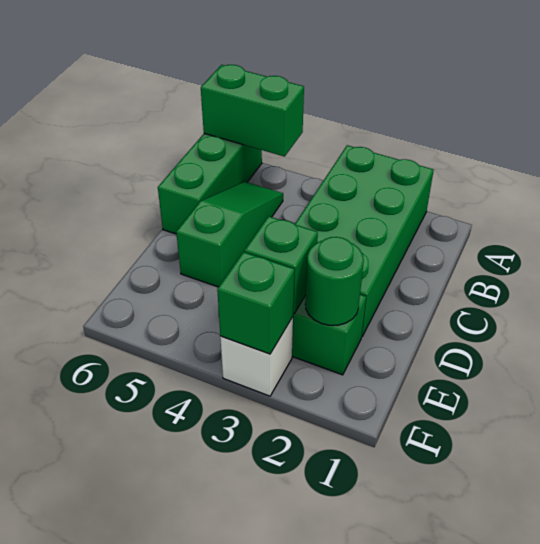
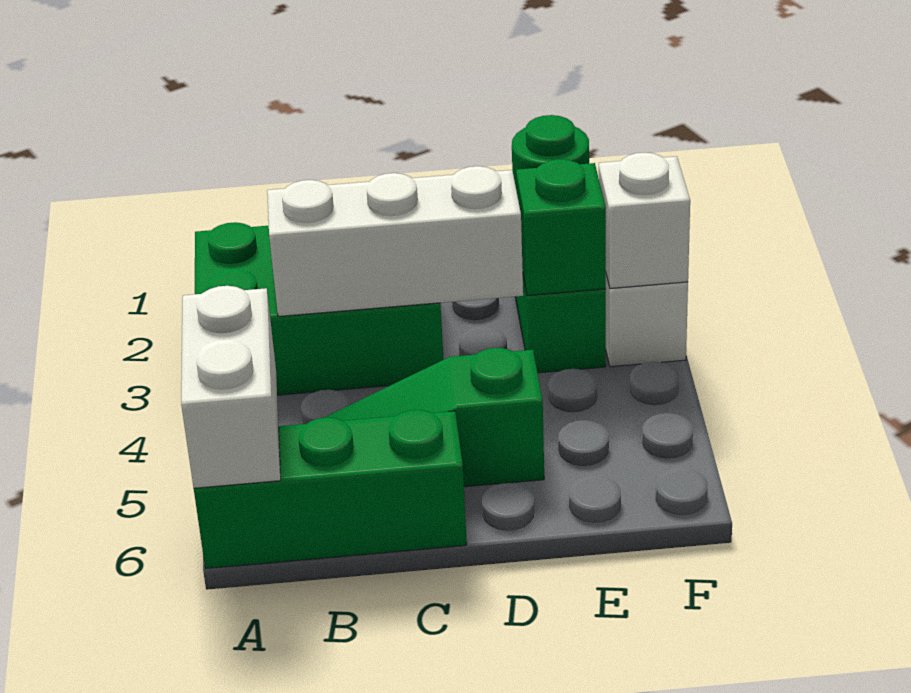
green 2x4 brick [295,145,434,336] -> green 2x3 brick [195,222,444,395]
green 1x2 brick [201,65,304,157] -> white 1x2 brick [181,286,281,488]
none -> white 1x3 brick [267,166,523,316]
green 1x1 brick [217,252,294,354] -> white 1x1 brick [599,153,690,288]

